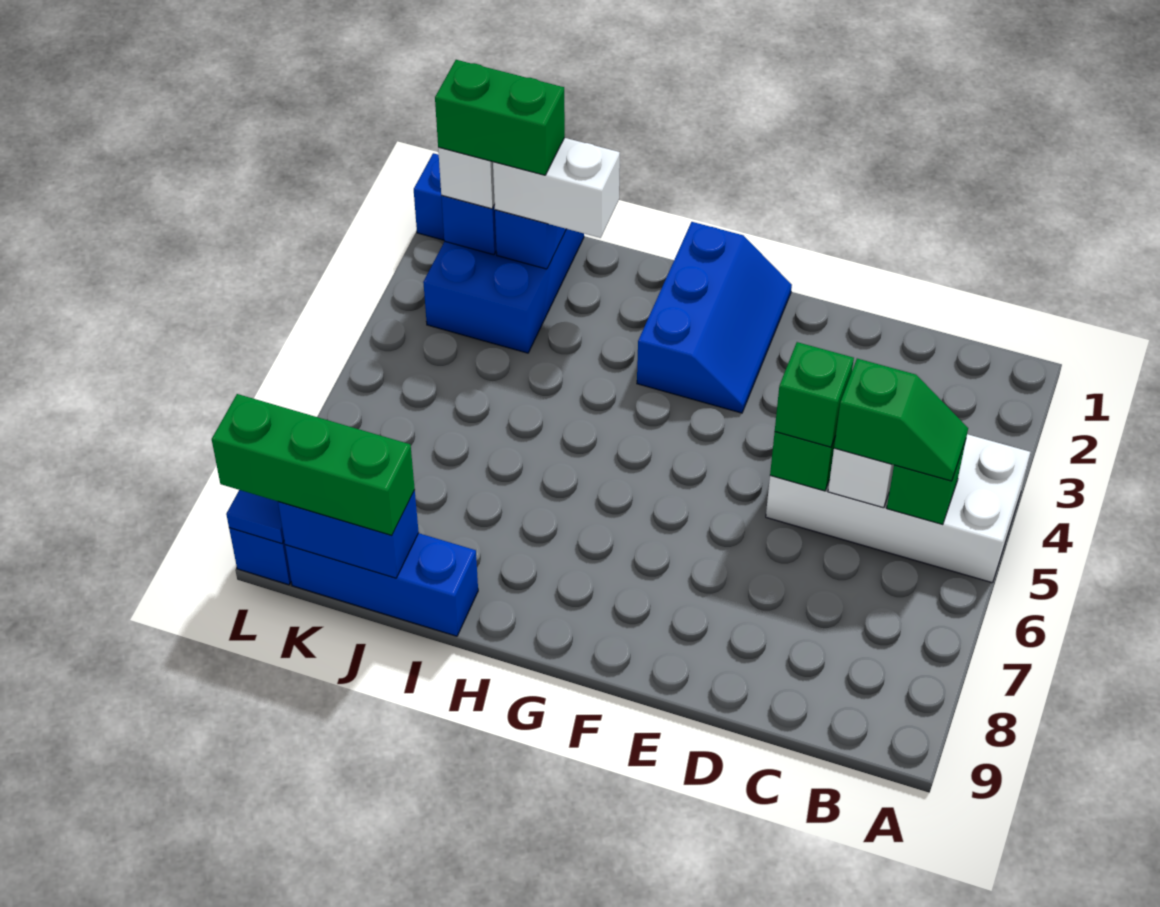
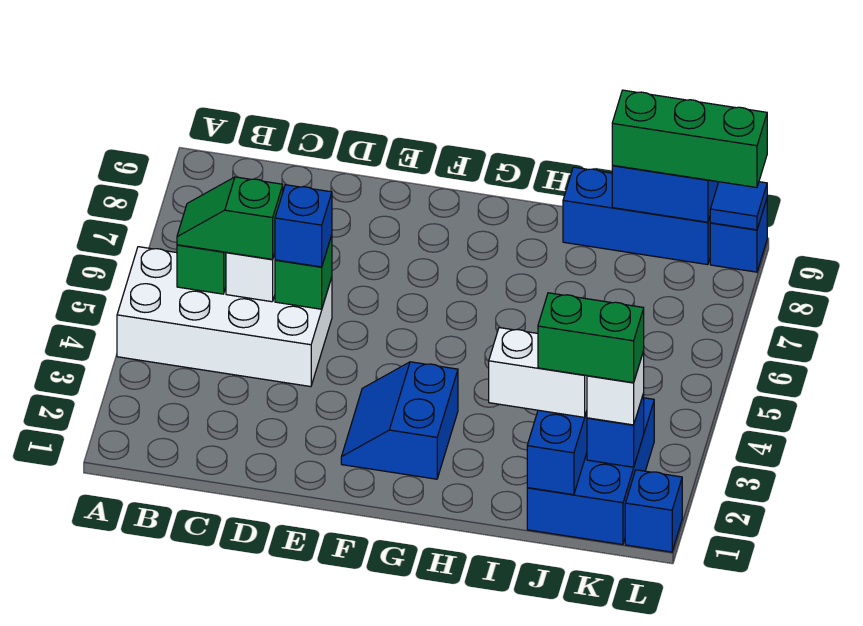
green 1x1 brick [775,342,854,447] -> blue 1x1 brick [275,185,332,267]
blue 2x3 slope [637,222,792,413] -> blue 2x2 slope [341,362,458,479]

